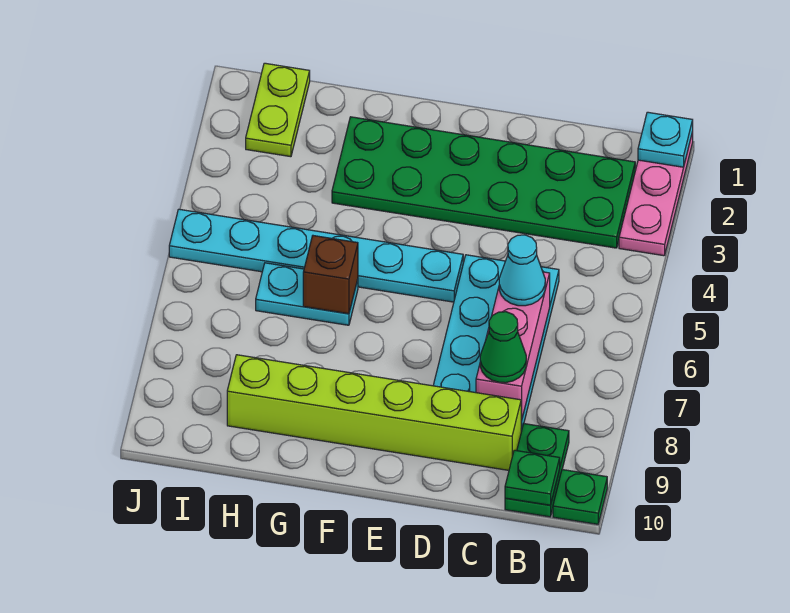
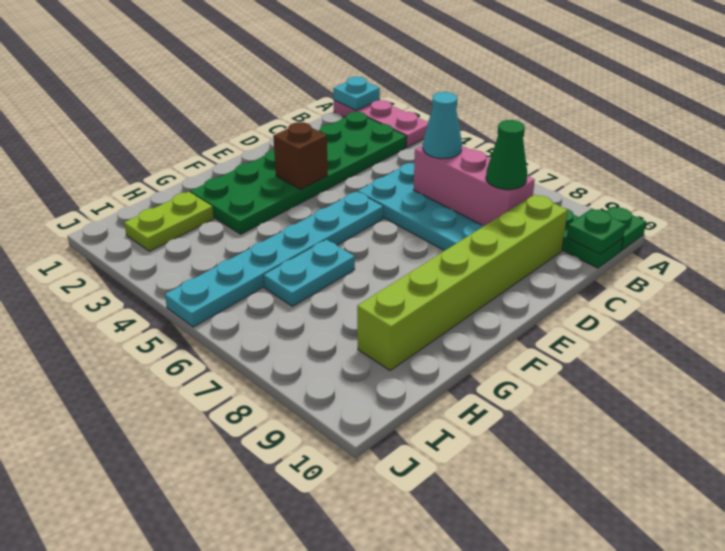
brown 1x1 brick [303,236,358,314] -> brown 1x1 brick moved to [273,122,328,189]
lime 1x2 plate [246,63,310,157] -> lime 1x2 plate turned to [124,192,214,251]

